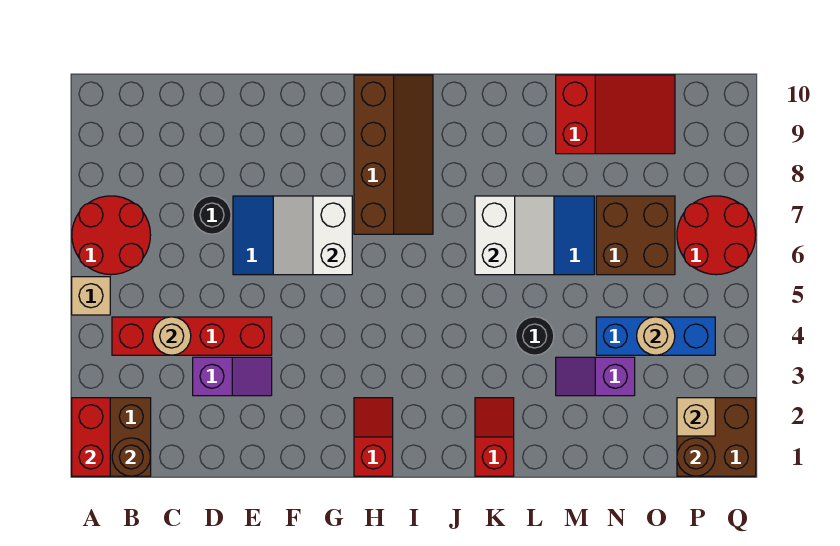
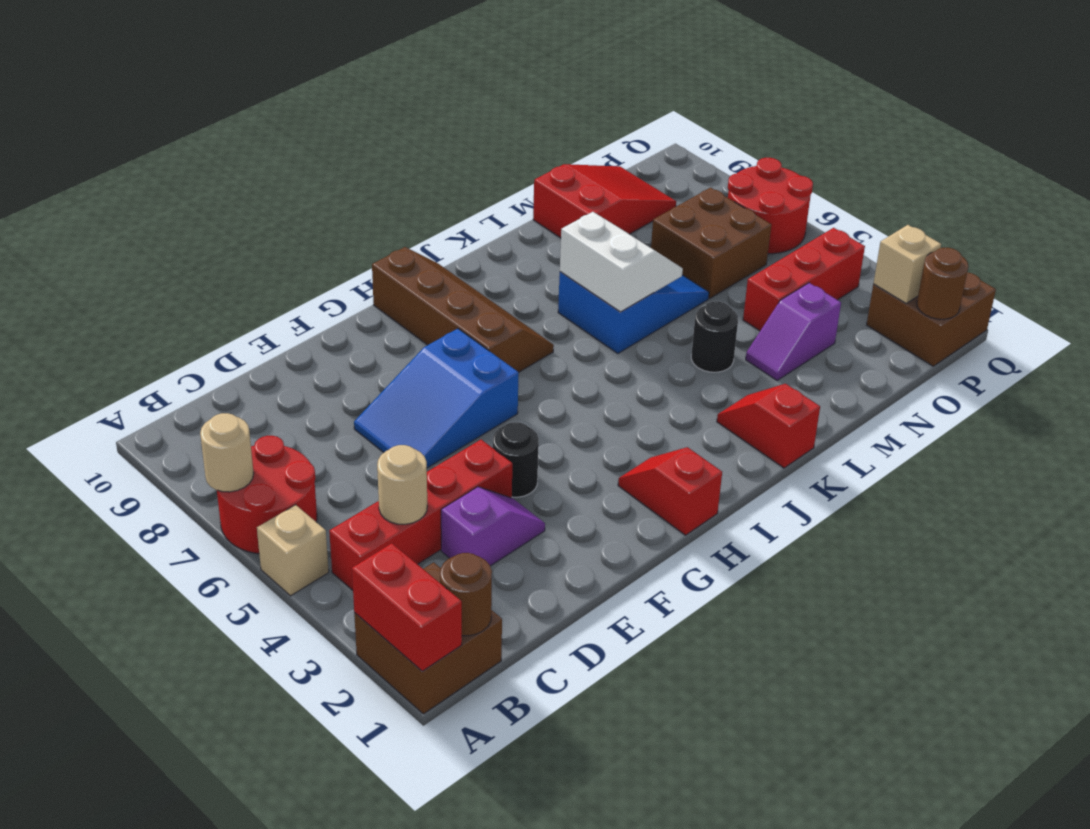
black 1x1 round brick [193,196,231,234] -> black 1x1 round brick moved to [492,422,539,497]
white 2x2 slope [273,196,352,275] -> none
blue 1x3 brick [596,317,715,355] -> red 1x3 brick [743,228,865,331]
tan 1x1 round brick [637,317,675,355] -> tan 1x1 round brick moved to [200,413,254,492]

